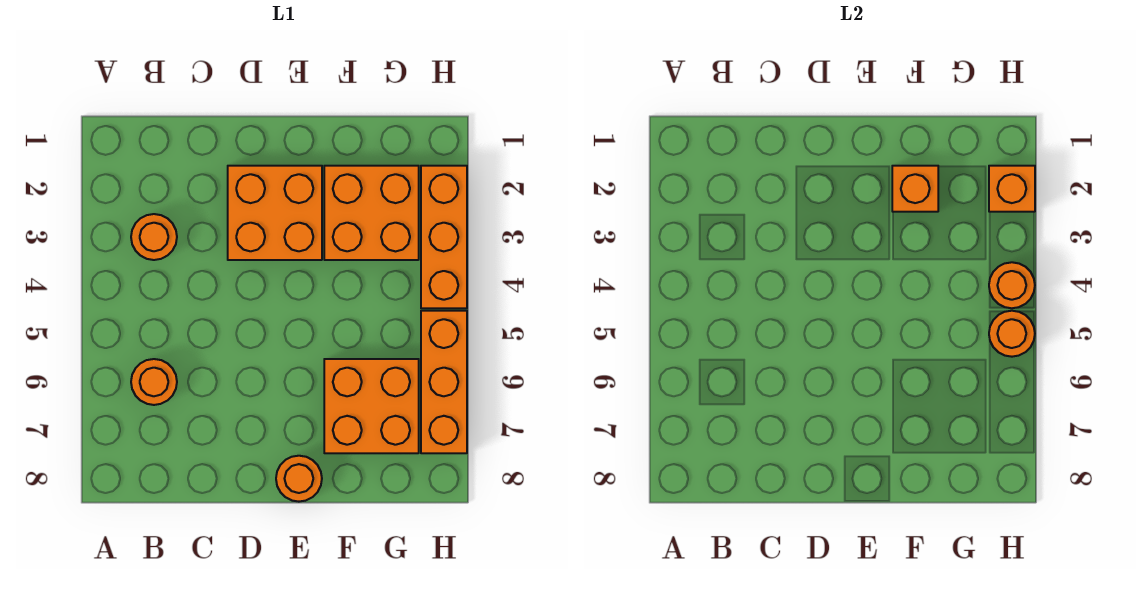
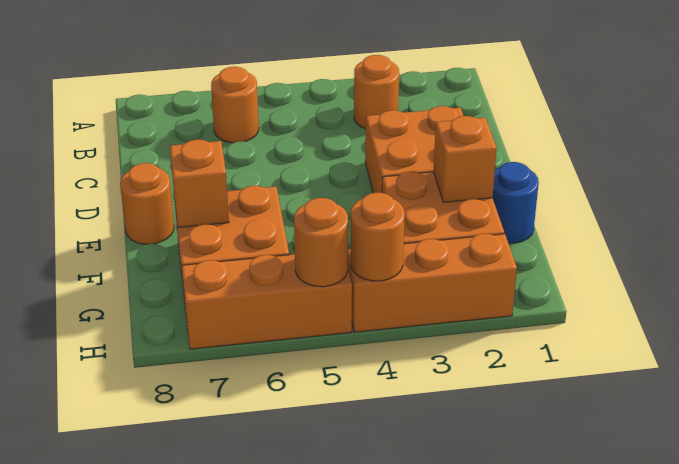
none -> blue 1x1 round brick [493,162,539,243]
orange 1x1 brick [989,166,1035,212] -> orange 1x1 brick moved to [170,140,229,227]

